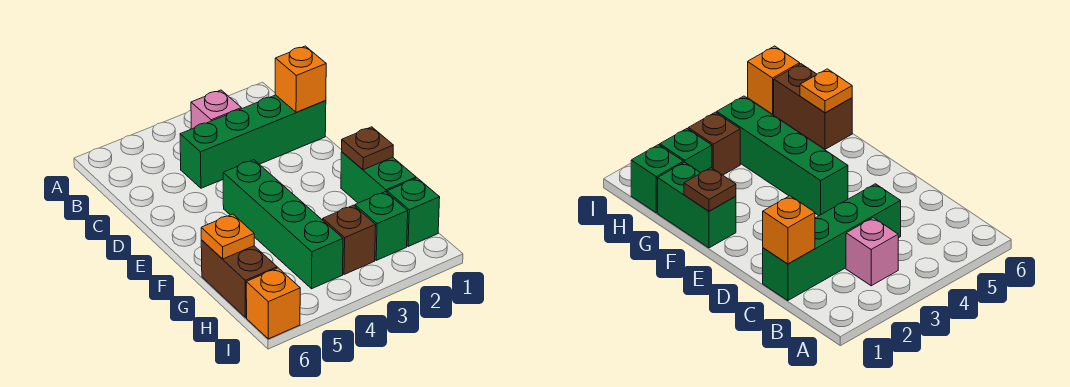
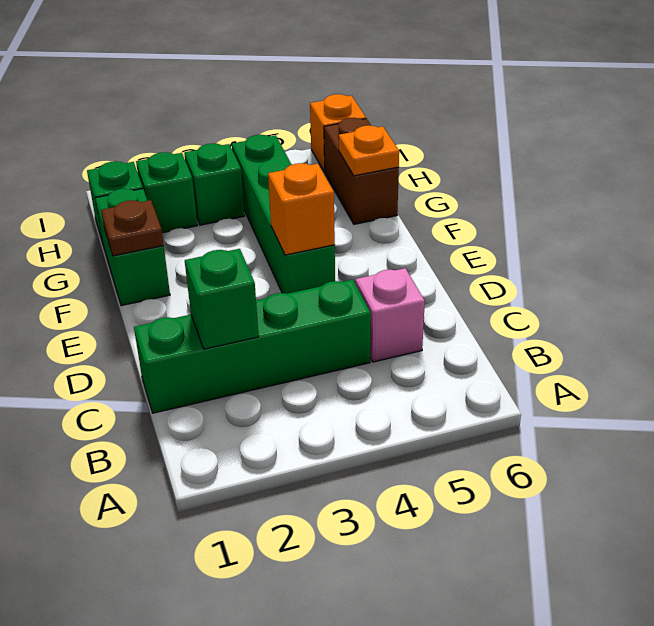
pink 1x1 brick [191,90,241,129] -> pink 1x1 brick moved to [355,268,425,362]
orange 1x1 brick [275,46,326,112] -> orange 1x1 brick moved to [268,163,335,255]
none -> green 1x1 brick [185,249,259,349]
brown 1x1 brick [323,205,376,274] -> green 1x1 brick [184,143,245,225]

